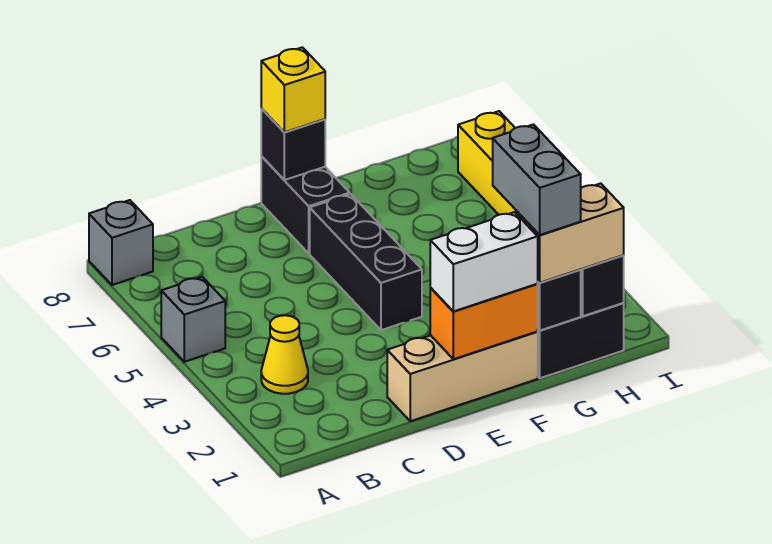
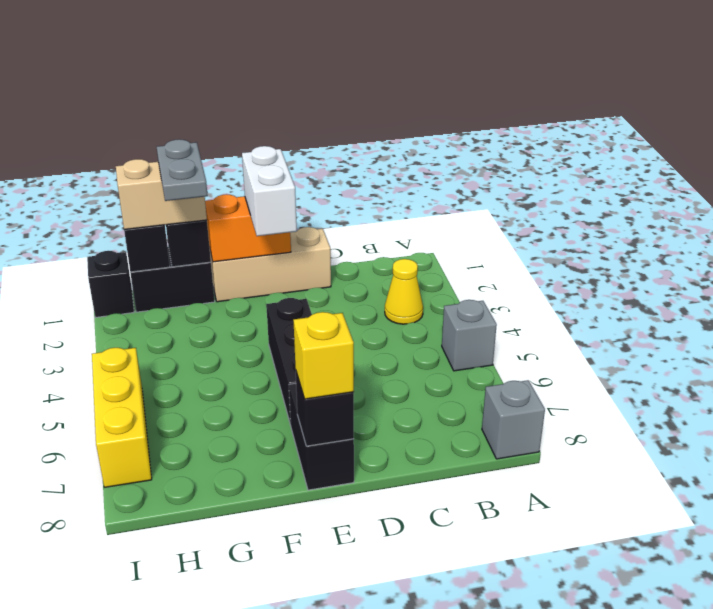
white 1x2 brick [430,212,538,311] -> white 1x2 brick turned to [242,146,297,236]
grey 1x2 brick [493,124,581,235] -> grey 1x2 plate [157,139,208,201]
none -> black 1x1 brick [87,251,134,317]

